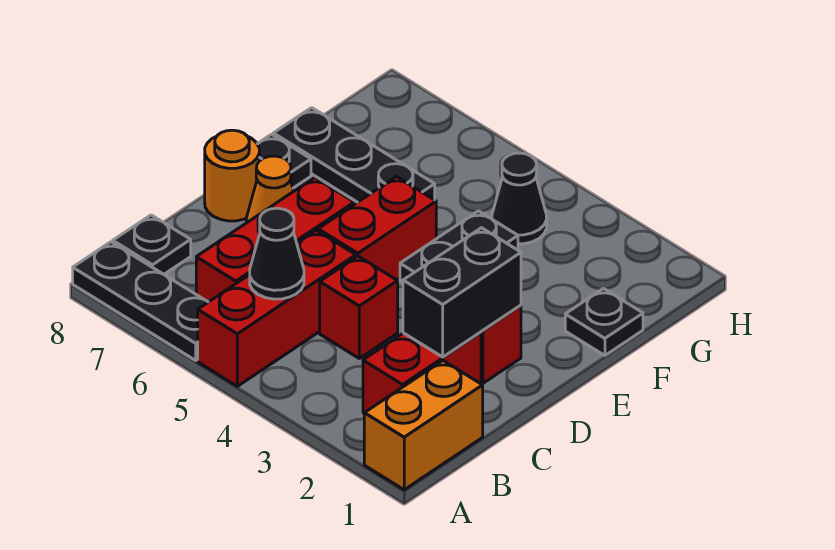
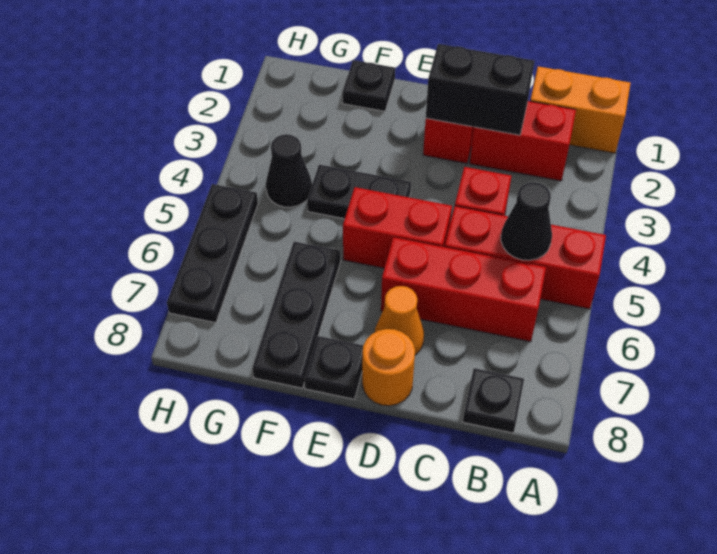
black 1x3 plate [73,242,208,360] -> black 1x3 plate moved to [167,184,258,323]

